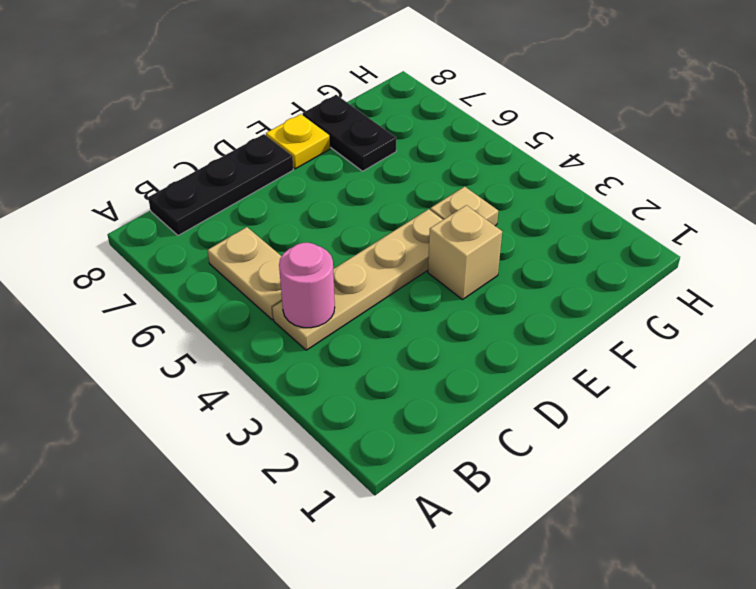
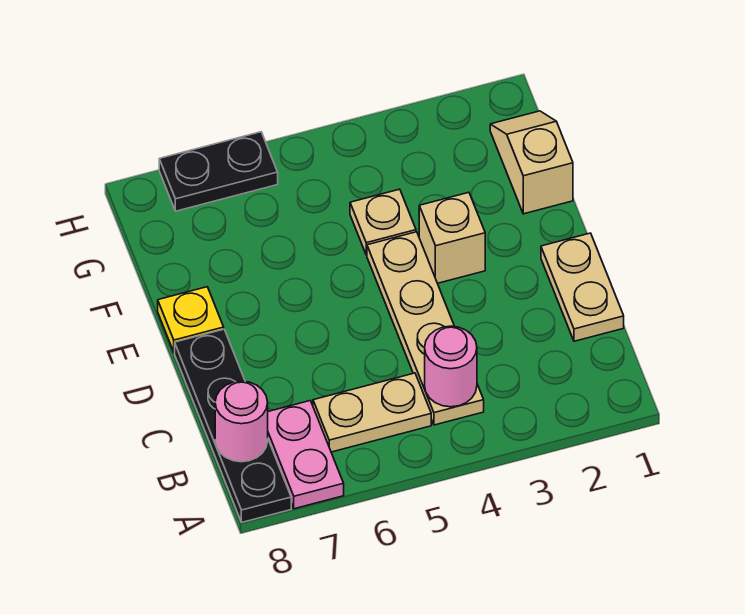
none -> pink 1x2 plate [268,401,344,509]
black 1x3 plate [148,134,293,236] -> black 1x4 plate [175,329,291,522]
none -> pink 1x1 round brick [215,381,268,462]
none -> tan 1x2 plate [541,233,624,341]
none -> tan 1x2 slope [490,111,573,214]
black 1x2 plate [303,95,396,171] -> black 1x2 plate moved to [159,132,278,211]

